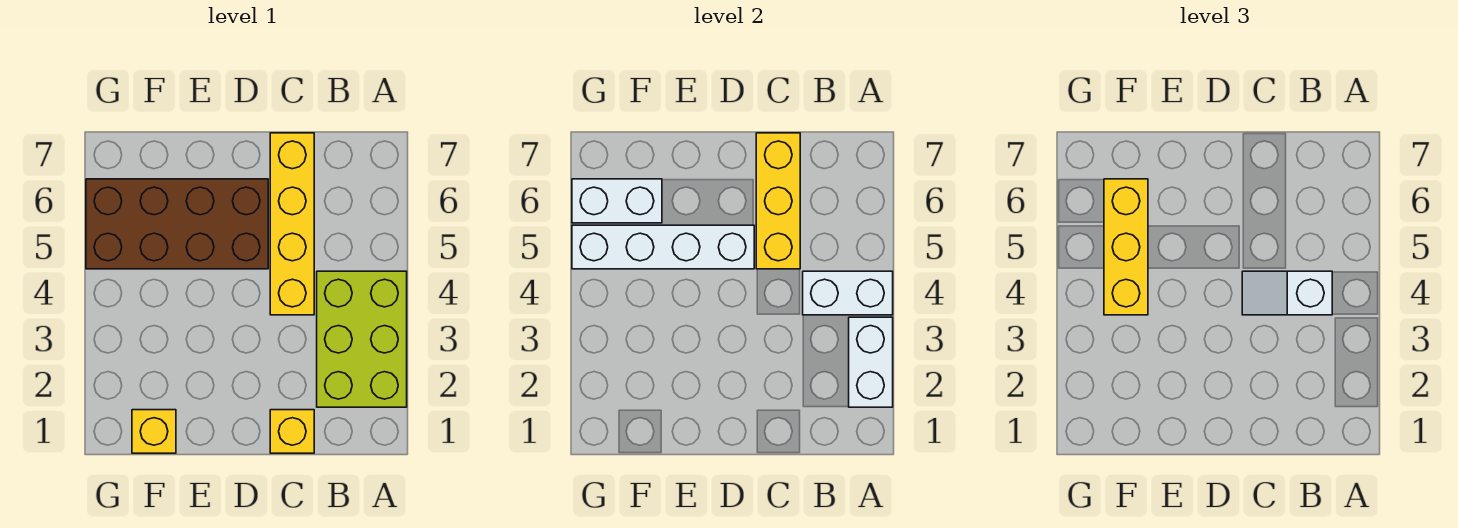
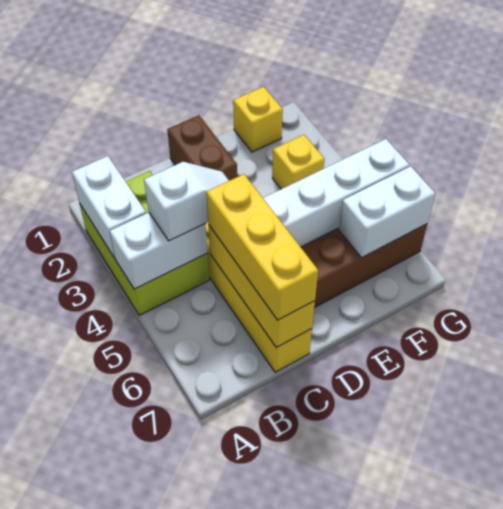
yellow 1x1 brick [270,410,314,453] -> yellow 1x1 brick moved to [272,135,324,189]
none -> brown 1x2 brick [167,115,237,181]
yellow 1x3 brick [1104,179,1148,315] -> yellow 1x3 brick moved to [206,174,318,320]

